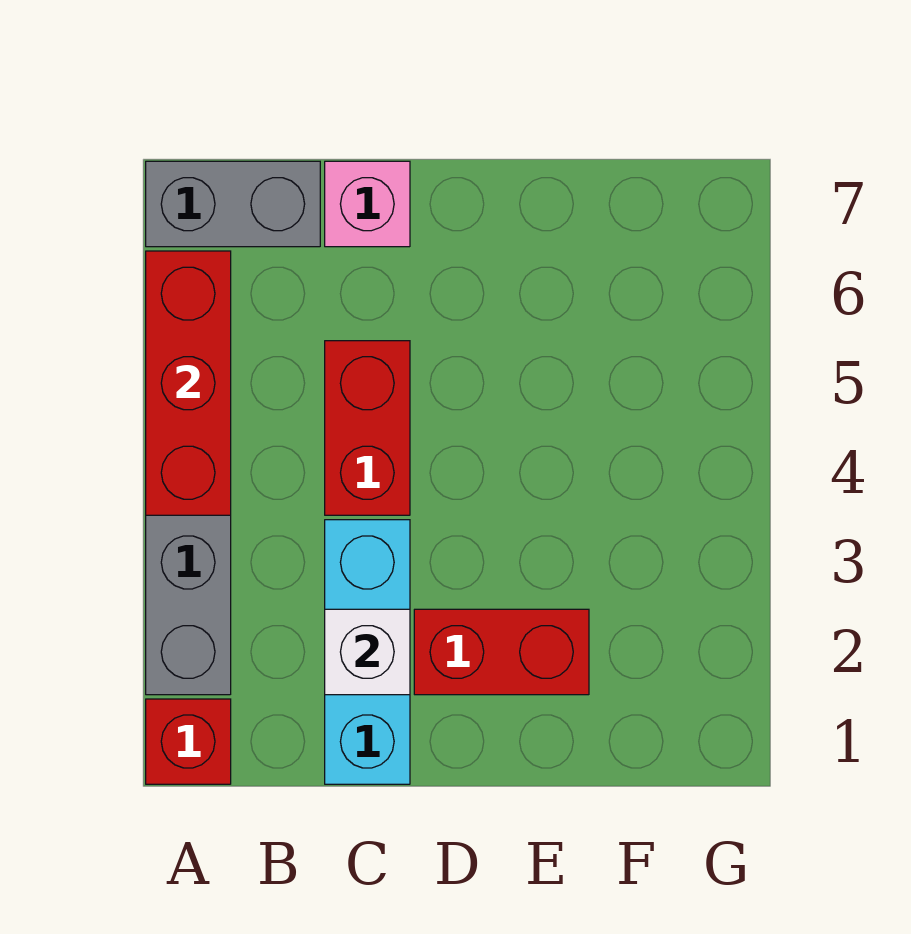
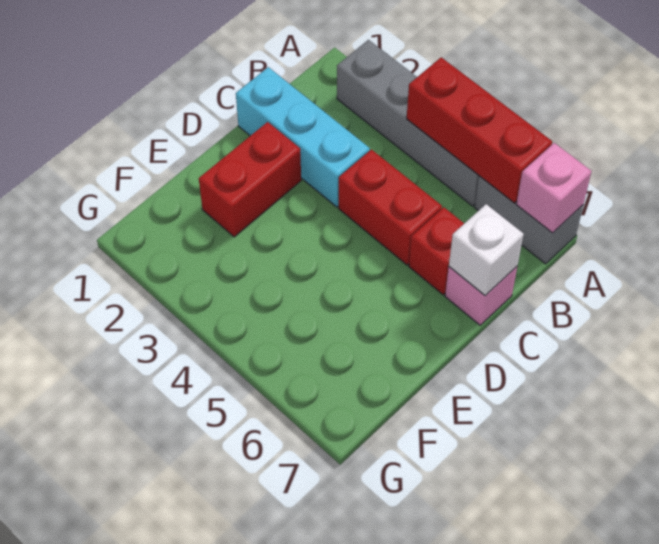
red 1x1 brick [146,699,231,784] -> red 1x1 brick moved to [409,207,464,295]
grey 1x2 brick [146,161,320,247] -> grey 1x2 brick turned to [474,176,583,264]
none -> pink 1x1 brick [516,143,592,233]
white 1x1 brick [325,609,410,695] -> white 1x1 brick moved to [449,204,524,296]

